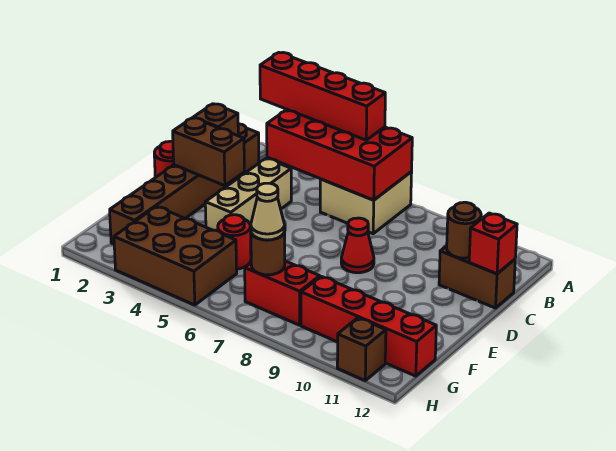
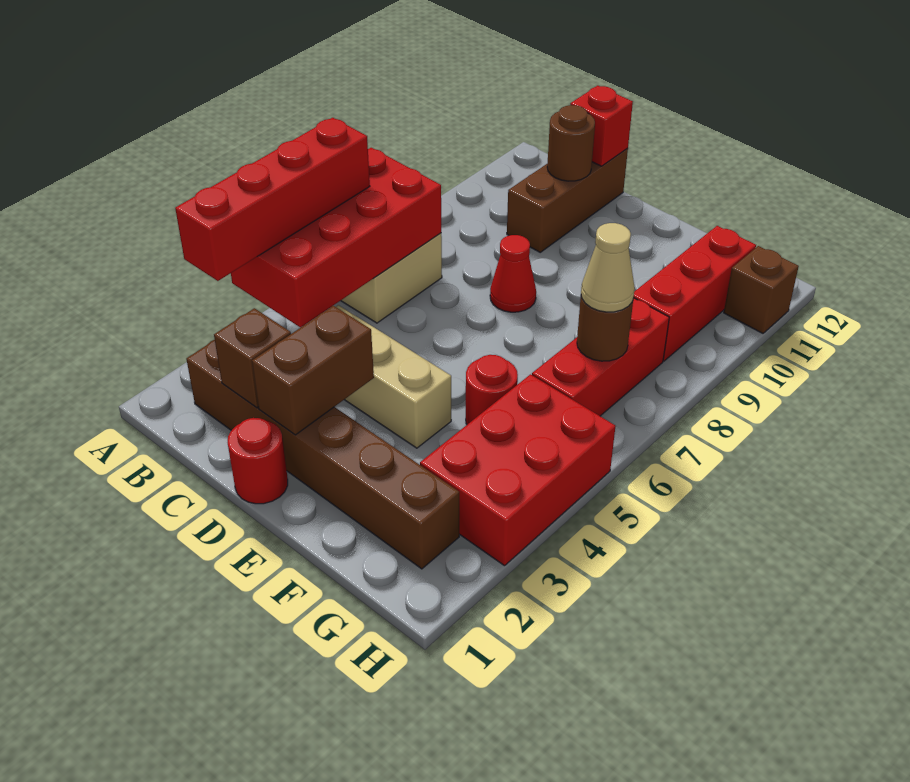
brown 1x2 brick [439,246,515,308] -> brown 1x3 brick [507,148,628,252]
brown 2x3 brick [114,206,237,305] -> red 2x3 brick [420,374,615,566]
red 1x2 brick [245,261,320,325] -> red 1x3 brick [532,298,669,416]
red 1x4 brick [301,276,436,376] -> red 1x3 brick [634,226,756,361]

